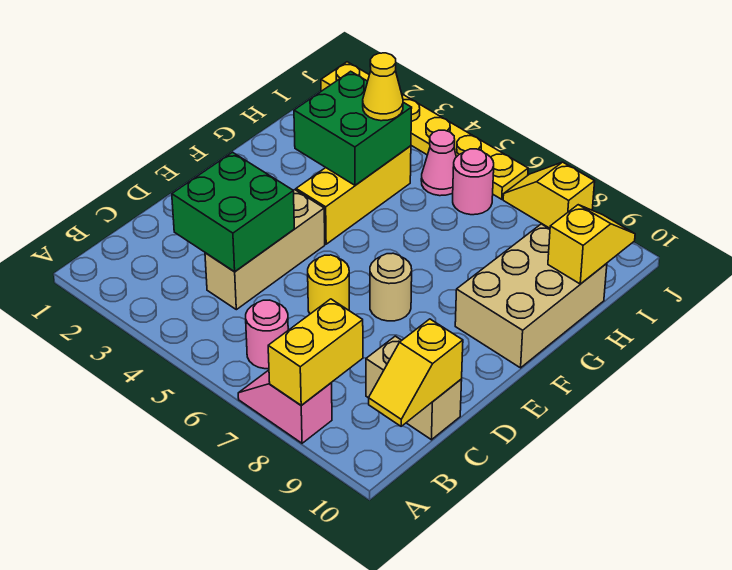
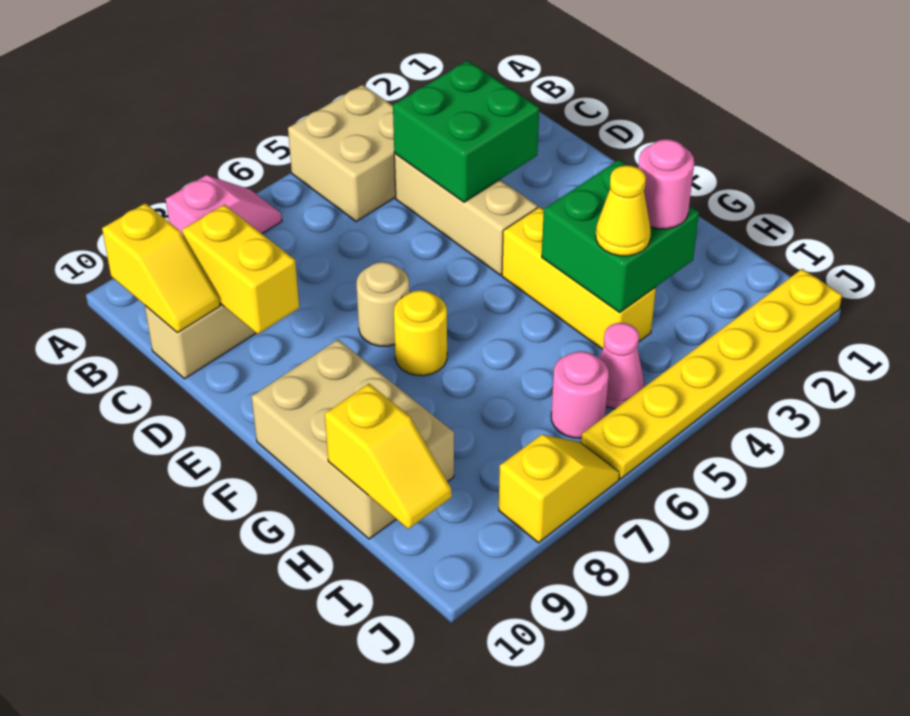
none -> tan 2x2 brick [288,85,396,222]
yellow 1x2 brick [268,299,363,405] -> yellow 1x2 brick moved to [182,205,299,334]
pink 1x1 round brick [246,300,288,369] -> pink 1x1 round brick moved to [638,139,694,229]
yellow 1x2 slope [369,319,463,426] -> yellow 1x2 slope turned to [102,203,220,333]
yellow 1x1 round brick [308,255,349,314] -> yellow 1x1 round brick moved to [394,290,447,376]

